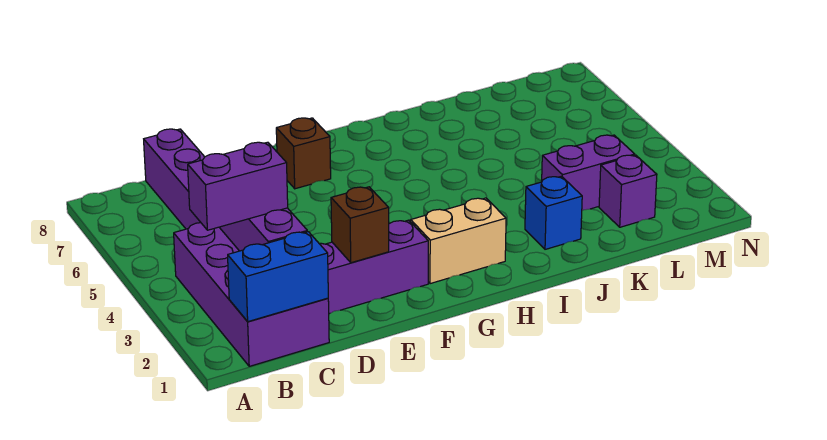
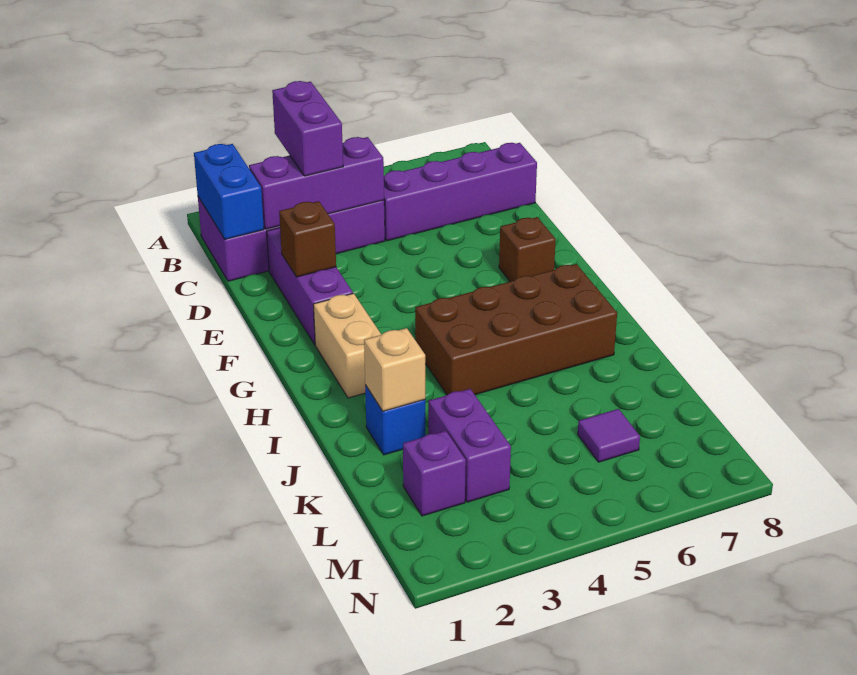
none -> brown 2x4 brick [415,264,617,395]
none -> tan 1x1 brick [364,328,425,411]
none -> purple 1x1 tile [578,409,640,462]

